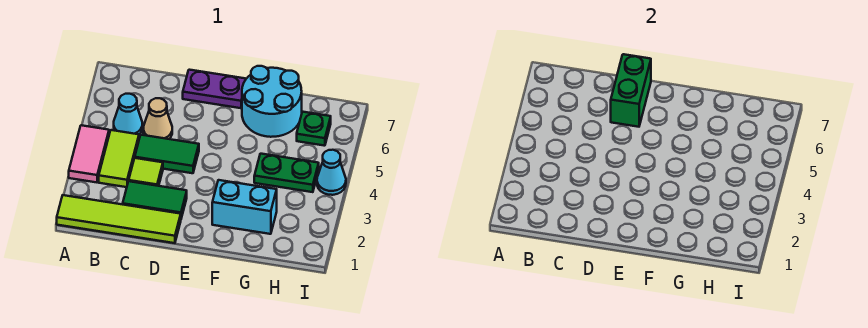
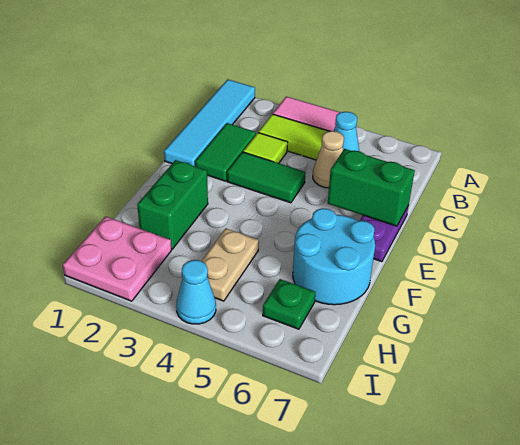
lime 1x4 tile [57,195,181,243] -> cyan 1x4 tile [164,79,255,166]
green 1x2 tile [135,135,199,173] -> green 1x2 tile turned to [227,152,306,203]
cyan 1x2 brick [212,180,277,234] -> green 1x2 brick [137,160,208,249]
green 1x2 plate [254,154,319,192] -> tan 1x2 plate [202,228,259,301]
none -> pink 2x2 plate [63,216,172,301]

